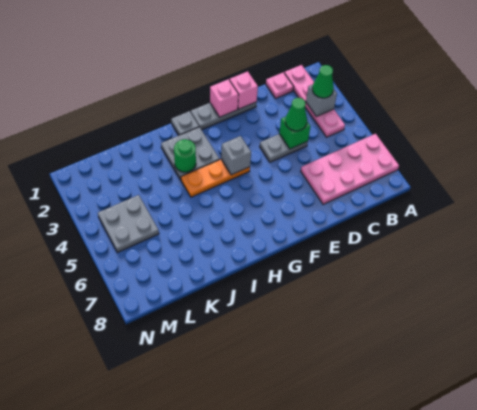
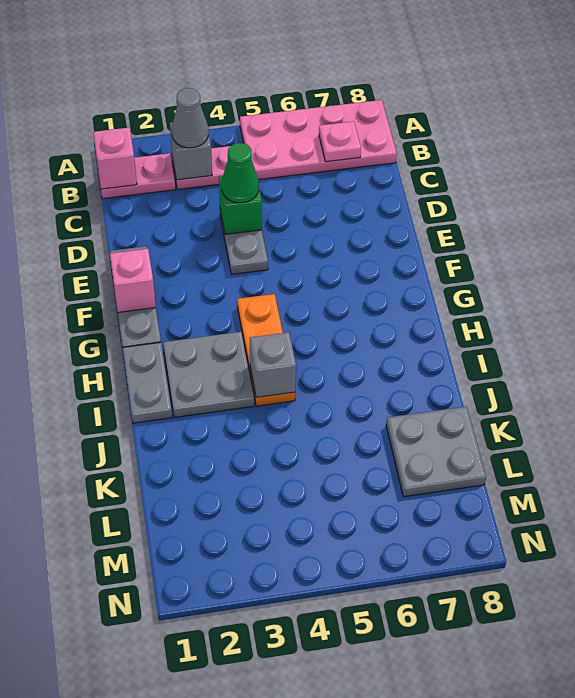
pink 2x4 plate [301,134,399,205] -> pink 2x4 plate turned to [240,100,397,180]
green 1x1 cone [312,65,334,98] -> grey 1x1 cone [172,88,208,148]
pink 1x1 plate [266,72,294,98] -> pink 1x1 plate moved to [319,121,361,162]
pink 1x1 brick [230,71,258,109] -> pink 1x1 brick moved to [93,128,137,189]
grey 1x1 brick [221,136,251,175] -> grey 1x1 brick moved to [250,332,296,397]
grey 1x1 plate [171,111,199,135] -> grey 1x2 plate [122,342,172,423]
green 1x1 round brick [174,139,196,172] -> none
grey 2x2 plate [98,195,159,253] -> grey 2x2 plate moved to [386,406,486,497]

